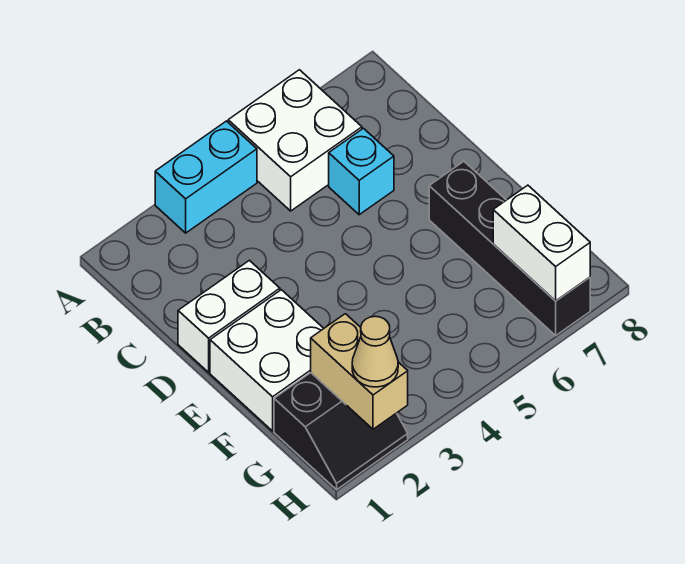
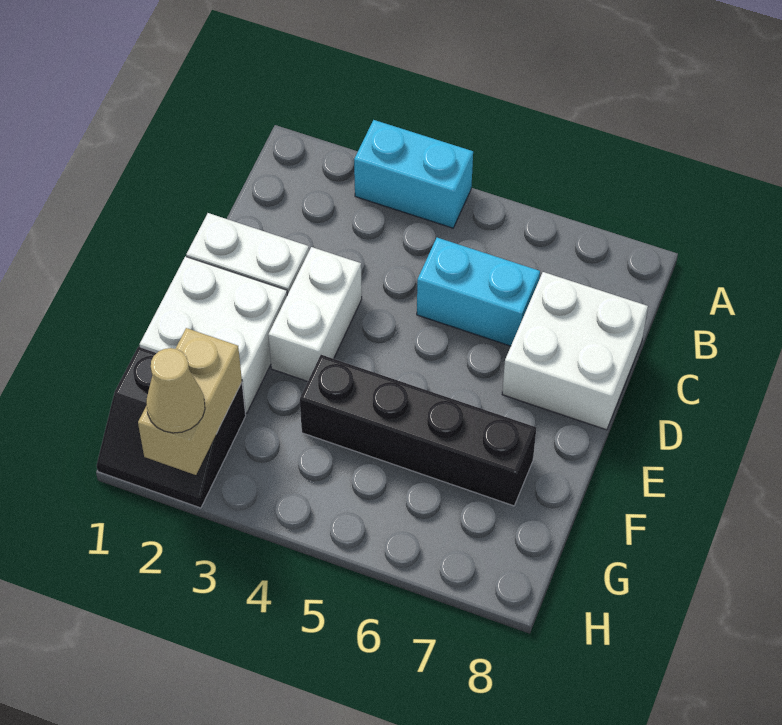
white 2x2 brick [228,70,362,211] -> white 2x2 brick moved to [502,272,648,430]
cyan 1x1 brick [329,128,394,215] -> cyan 1x2 brick [417,238,540,346]
black 1x4 brick [429,161,590,335] -> black 1x4 brick turned to [300,355,536,506]
white 1x2 brick [493,185,590,301] -> white 1x2 brick moved to [268,247,362,381]

